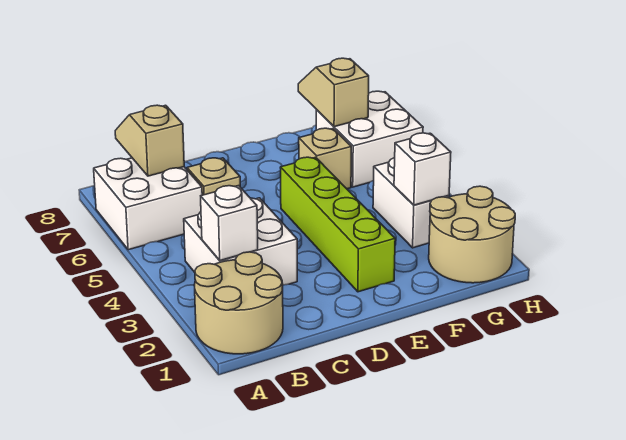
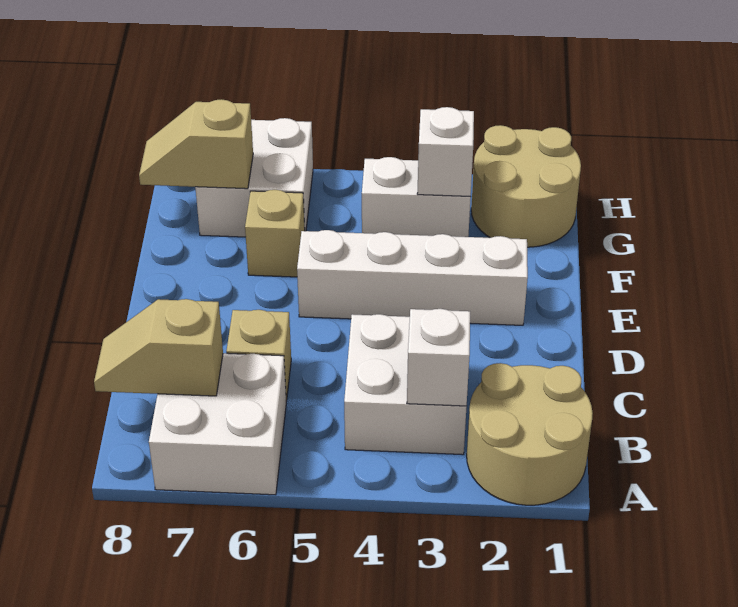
lime 1x4 brick [280,157,395,292] -> white 1x4 brick [297,230,528,325]

